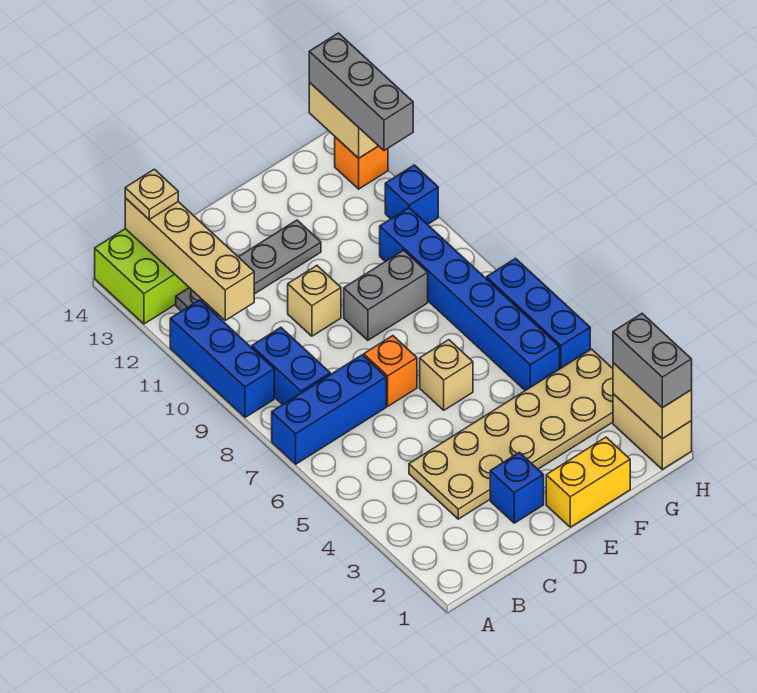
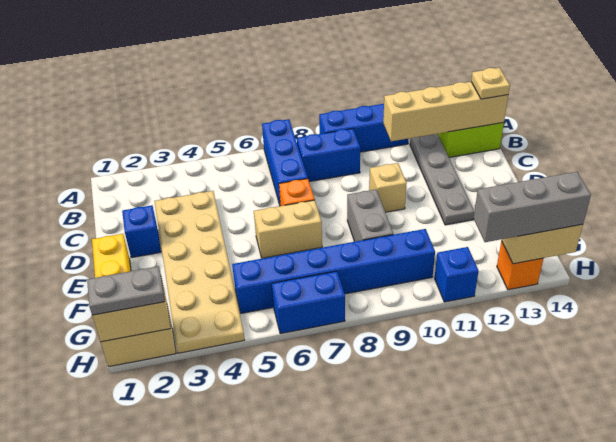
tan 1x1 brick [420,340,473,410] -> tan 1x2 brick [254,200,322,258]
grey 1x2 brick [613,314,692,408] -> grey 1x2 plate [87,266,165,315]
blue 1x3 brick [486,259,590,369] -> blue 1x2 brick [272,271,345,334]

